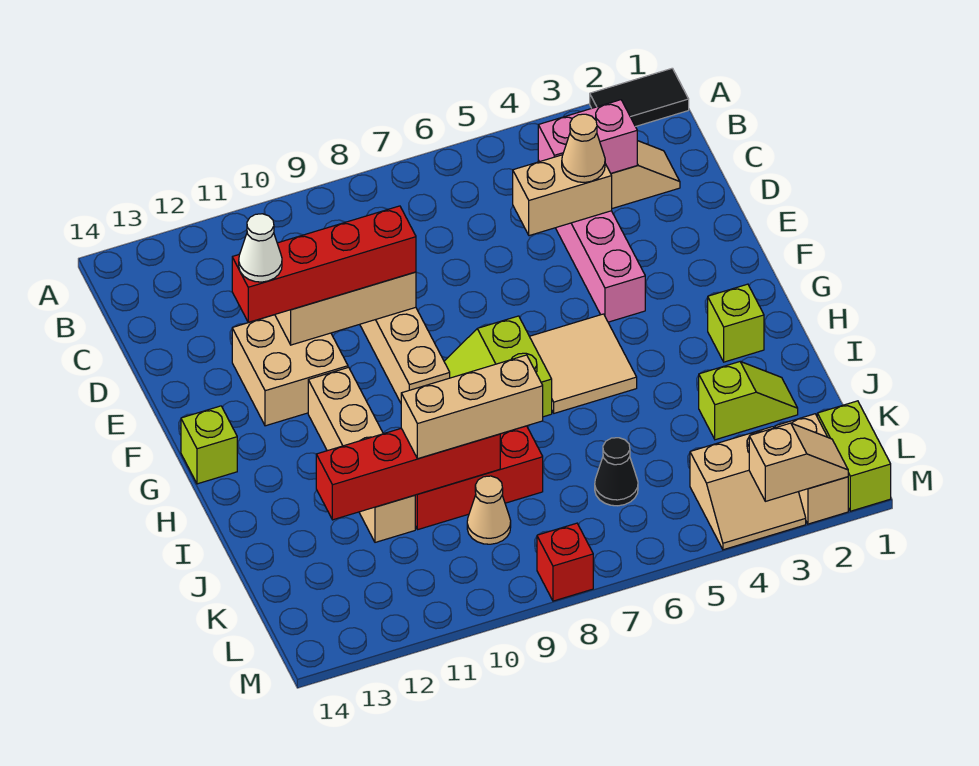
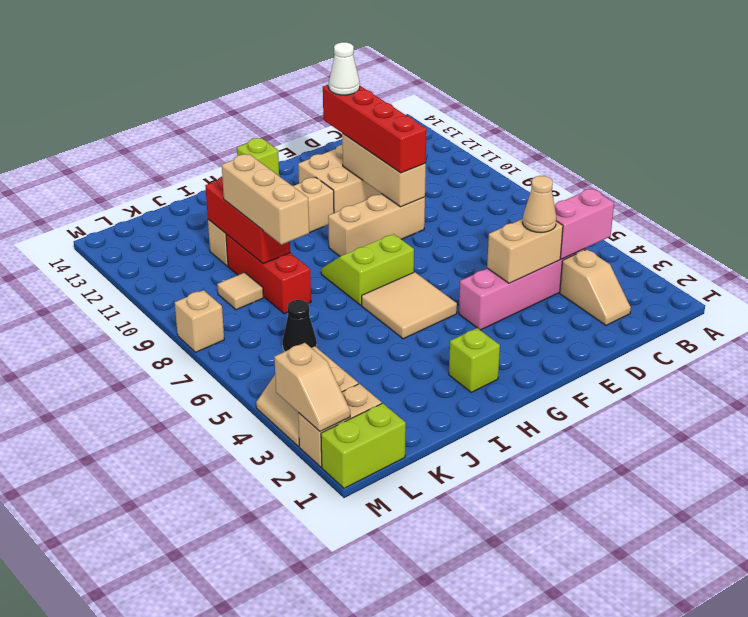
black 1x2 tile [590,68,689,126] -> none
pink 1x2 brick [538,100,637,173] -> pink 1x2 brick turned to [554,189,614,259]
tan 1x2 brick [513,155,612,236] -> tan 1x2 brick turned to [487,219,563,283]
lime 1x2 slope [699,362,798,440] -> none
red 1x4 brick [316,428,500,520] -> red 1x3 brick [205,177,290,264]
tan 1x1 cone [467,476,511,544] -> tan 1x1 tile [217,273,263,310]
red 1x1 brick [537,523,593,601] -> tan 1x1 brick [175,290,224,352]

